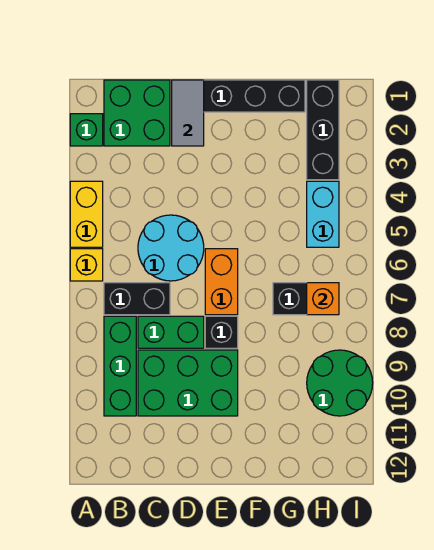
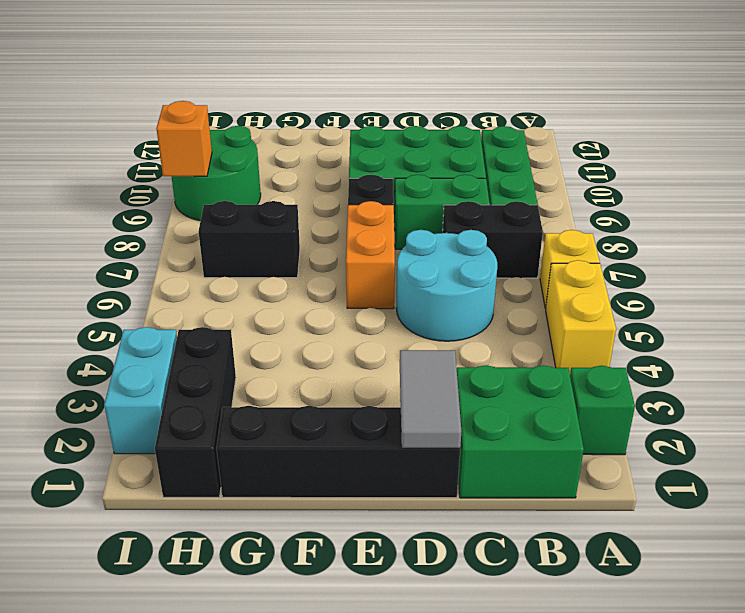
cyan 1x2 brick [307,181,339,247] -> cyan 1x2 brick moved to [104,327,177,454]
orange 1x1 brick [307,283,339,315] -> orange 1x1 brick moved to [156,101,212,176]

